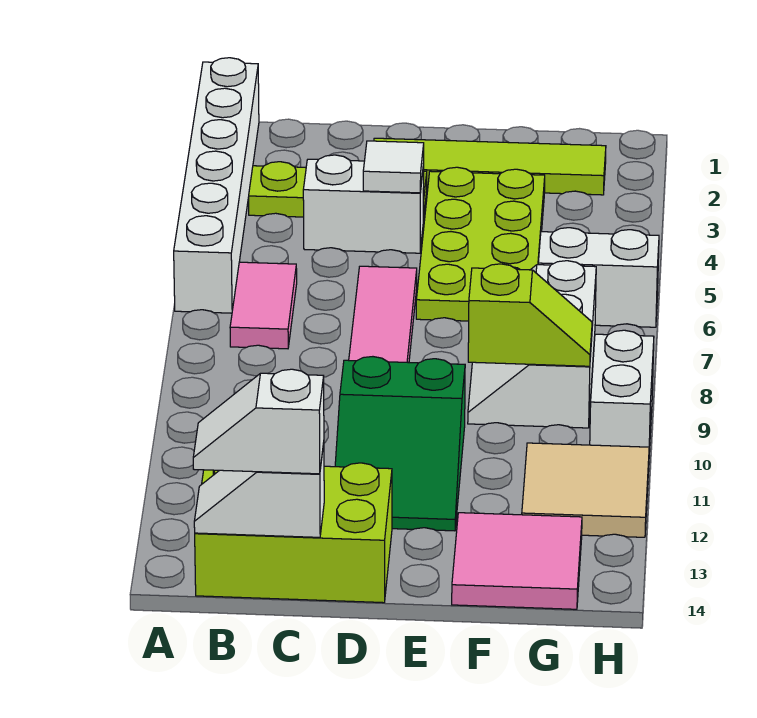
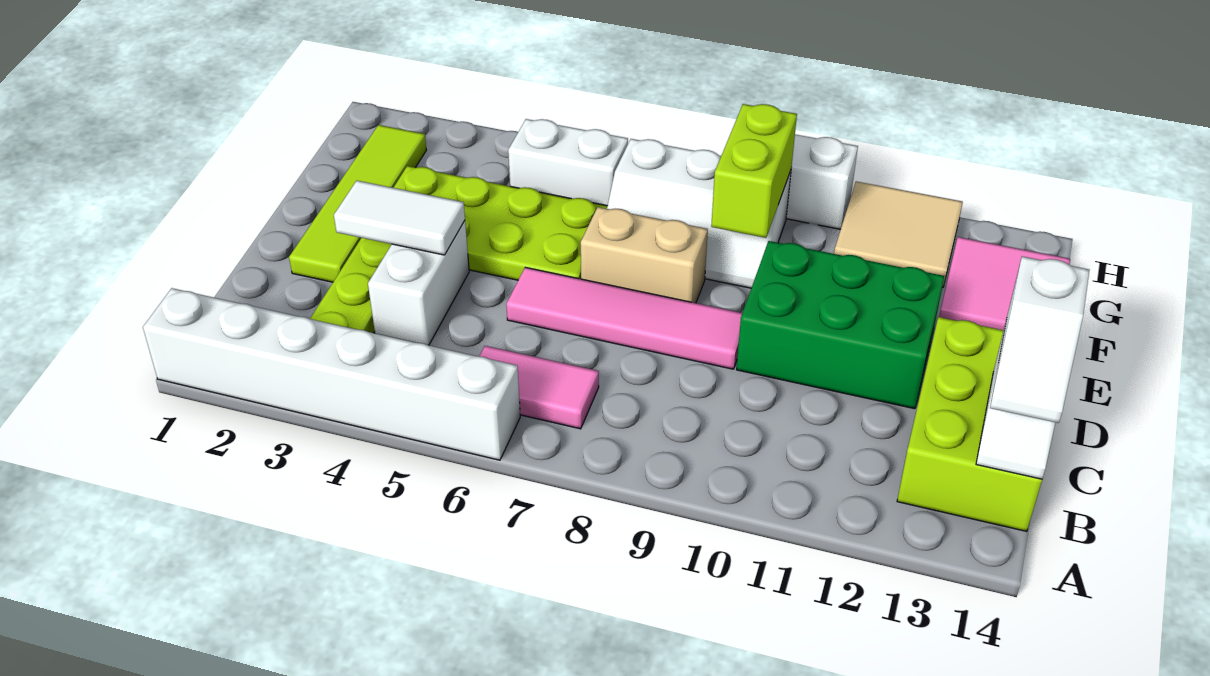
white 1x1 tile [363,141,424,193] -> white 1x2 tile [334,181,465,255]
green 2x3 slope [335,357,465,531] -> green 2x3 brick [737,241,944,409]
none -> tan 1x2 brick [581,207,708,303]
lime 1x2 slope [468,264,592,366] -> lime 1x2 brick [711,104,797,238]
white 1x2 brick [538,228,659,327] -> white 1x2 brick turned to [508,119,628,206]

